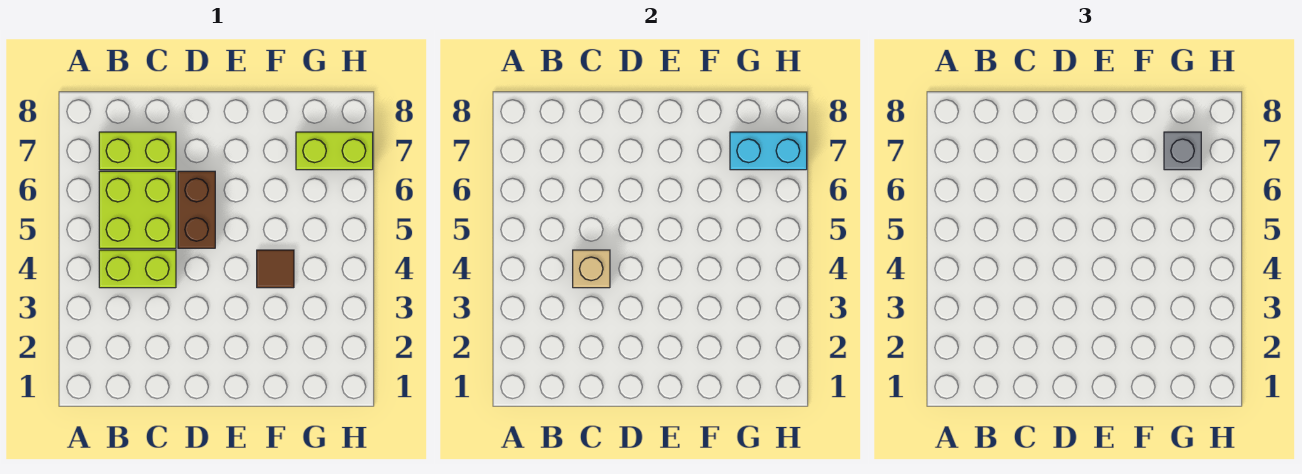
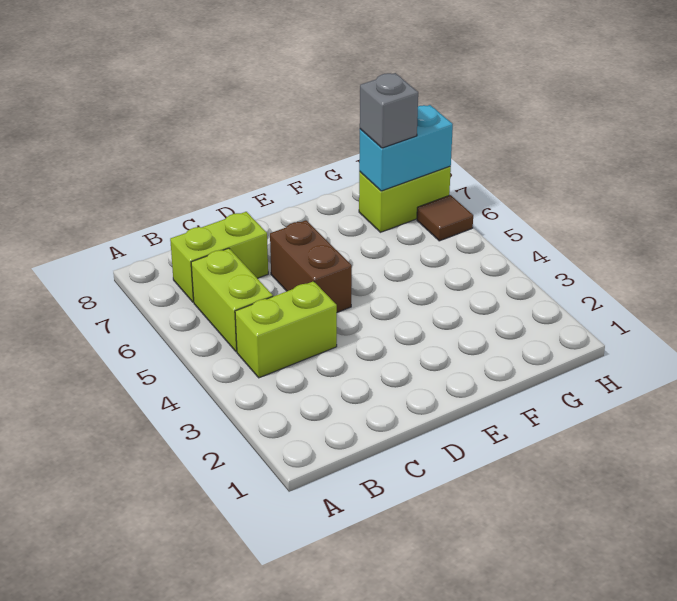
lime 2x2 brick [99,171,176,248] -> lime 1x2 brick [191,248,273,352]
tan 1x1 brick [573,250,610,288] -> none
brown 1x1 tile [257,250,294,288] -> brown 1x1 tile moved to [417,195,473,241]

